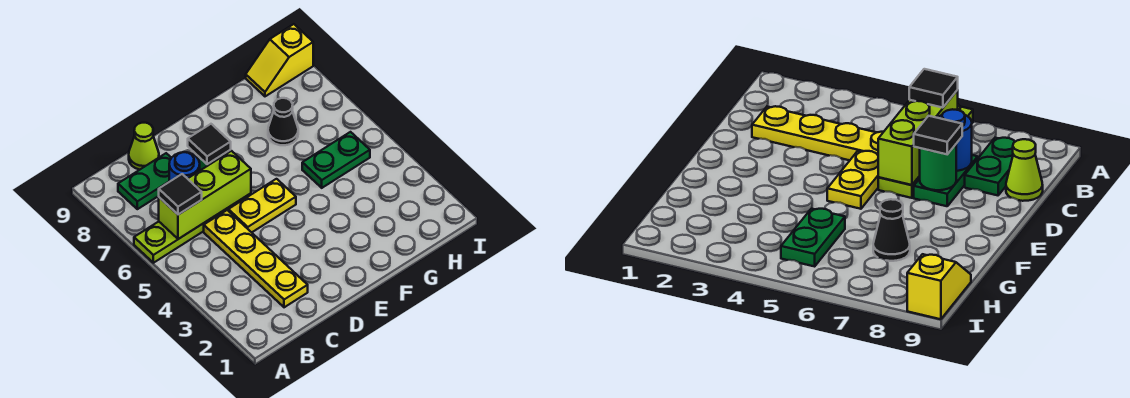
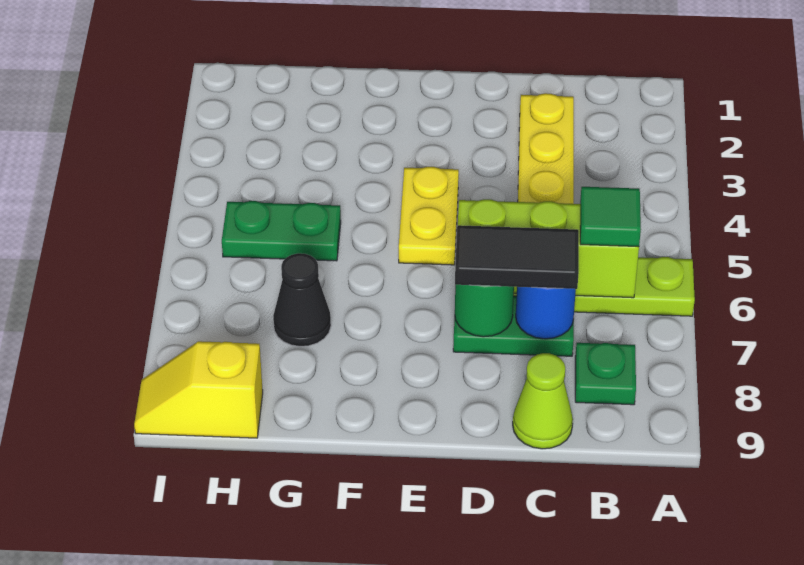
black 1x1 tile [159,174,202,215] -> green 1x1 tile [580,187,641,247]
green 1x2 plate [118,153,171,209] -> green 1x1 plate [575,343,636,405]
yellow 1x2 plate [228,179,296,232] -> yellow 1x2 plate turned to [399,167,459,265]
black 1x1 tile [188,124,231,164] -> black 1x2 tile [455,225,579,289]
yellow 1x2 slope [246,24,313,96] -> yellow 1x2 slope turned to [134,341,263,438]

